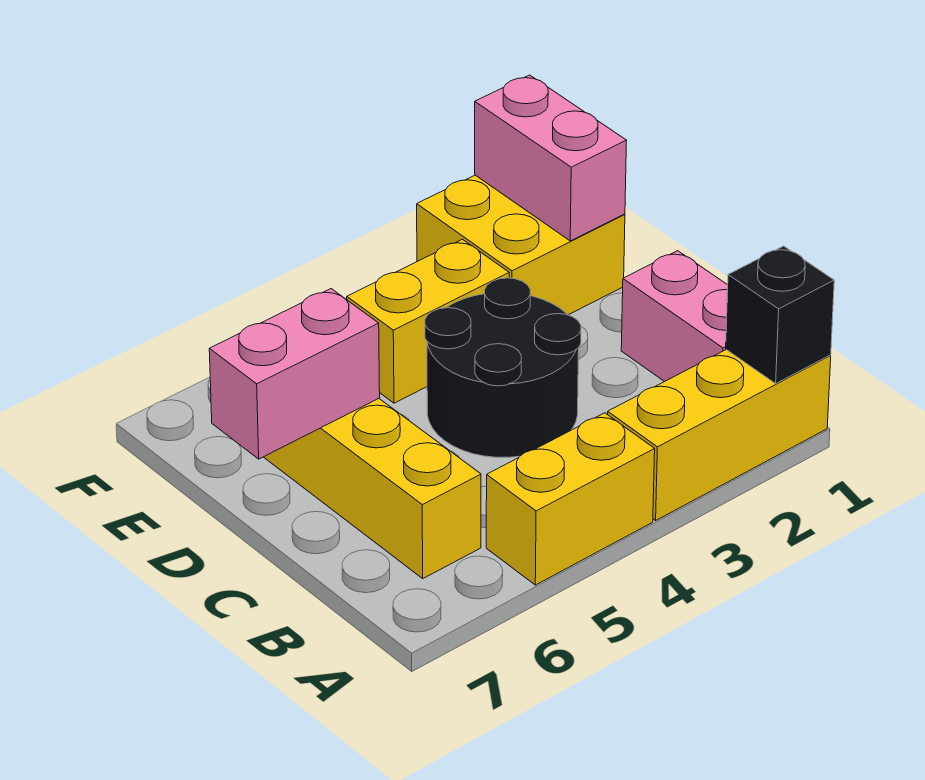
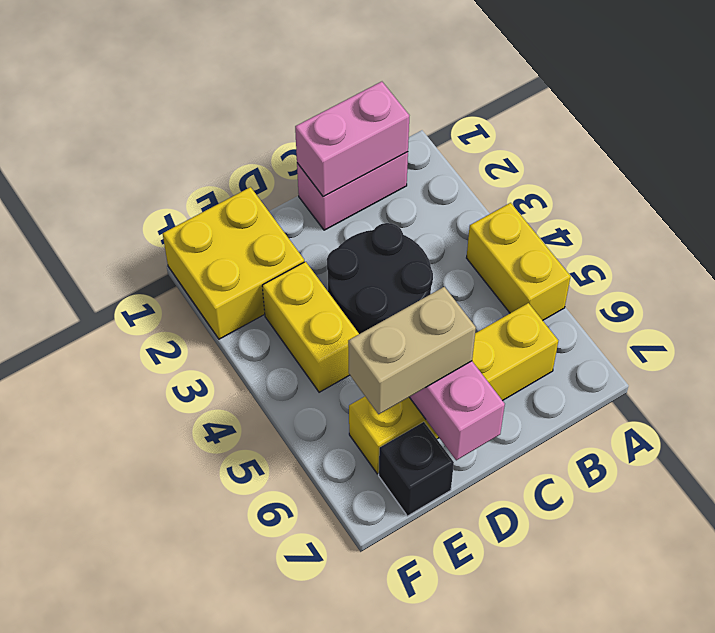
yellow 1x3 brick [608,350,831,520] -> none
black 1x1 brick [726,246,834,383] -> black 1x1 brick moved to [379,422,454,516]
none -> tan 1x2 brick [348,287,476,414]
pink 1x2 brick [475,75,627,241] -> pink 1x2 brick moved to [295,82,409,197]

